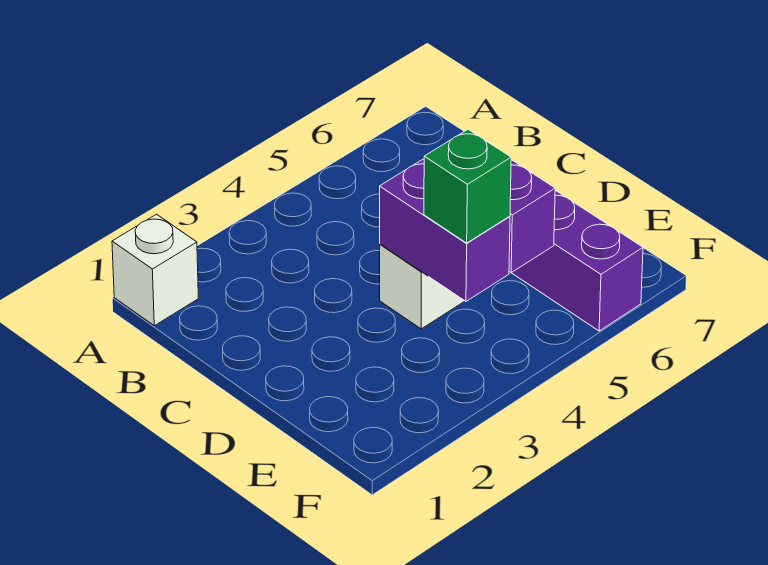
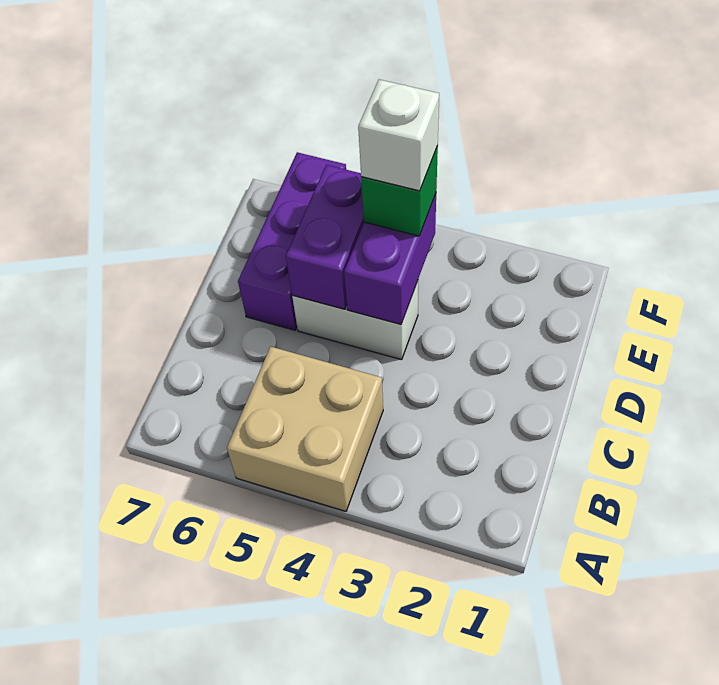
white 1x1 brick [112,214,198,326] -> white 1x1 brick moved to [358,80,439,191]
none -> tan 2x2 brick [227,347,383,511]

